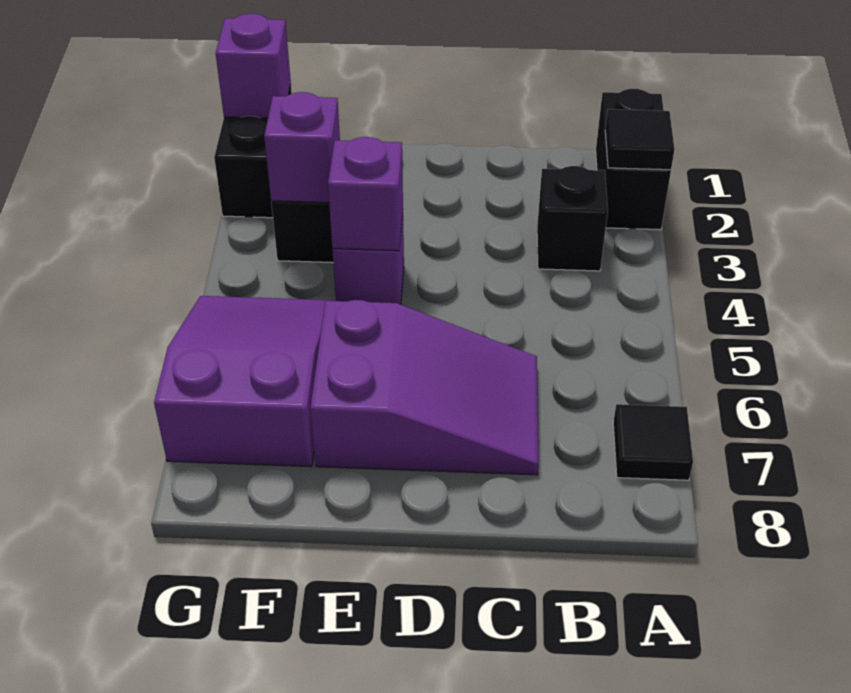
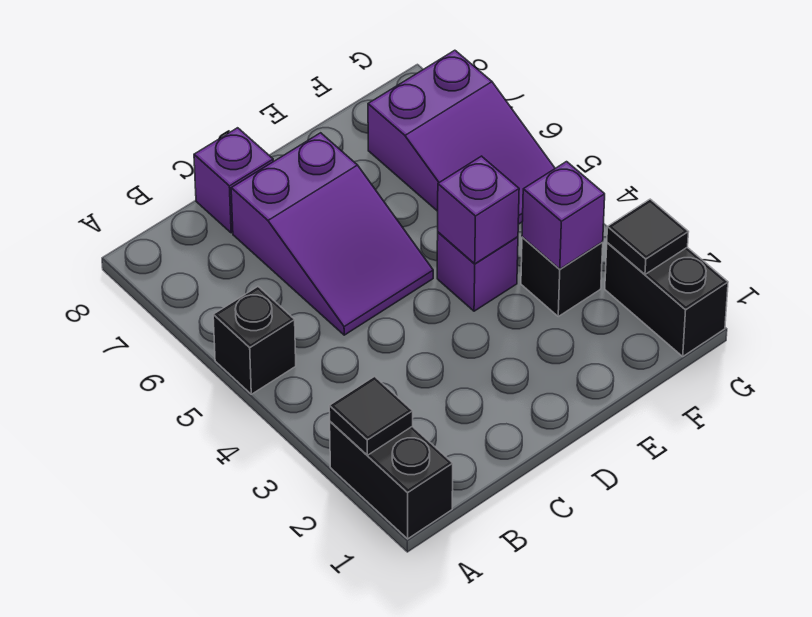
black 1x1 tile [613,404,693,480] -> black 1x1 tile moved to [607,199,688,274]
black 1x1 brick [537,166,608,271] -> black 1x1 brick moved to [213,287,296,394]
purple 2x3 slope [310,300,538,475] -> purple 2x3 slope turned to [231,133,433,335]
purple 1x1 brick [216,14,291,118] -> purple 1x1 brick moved to [194,128,273,233]

